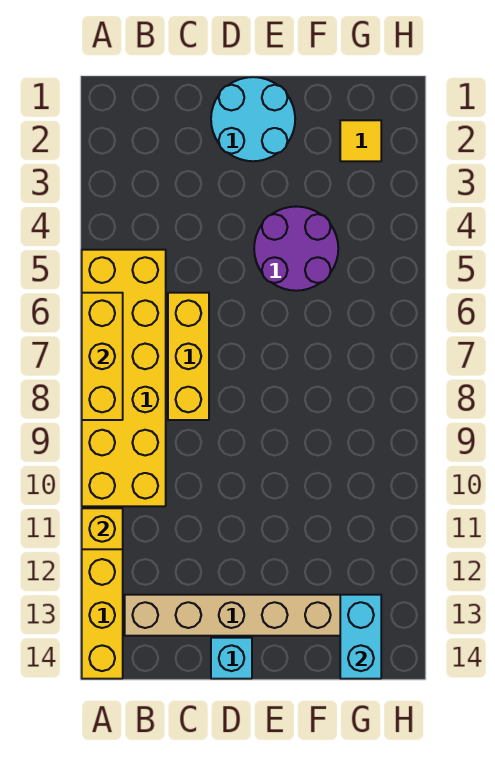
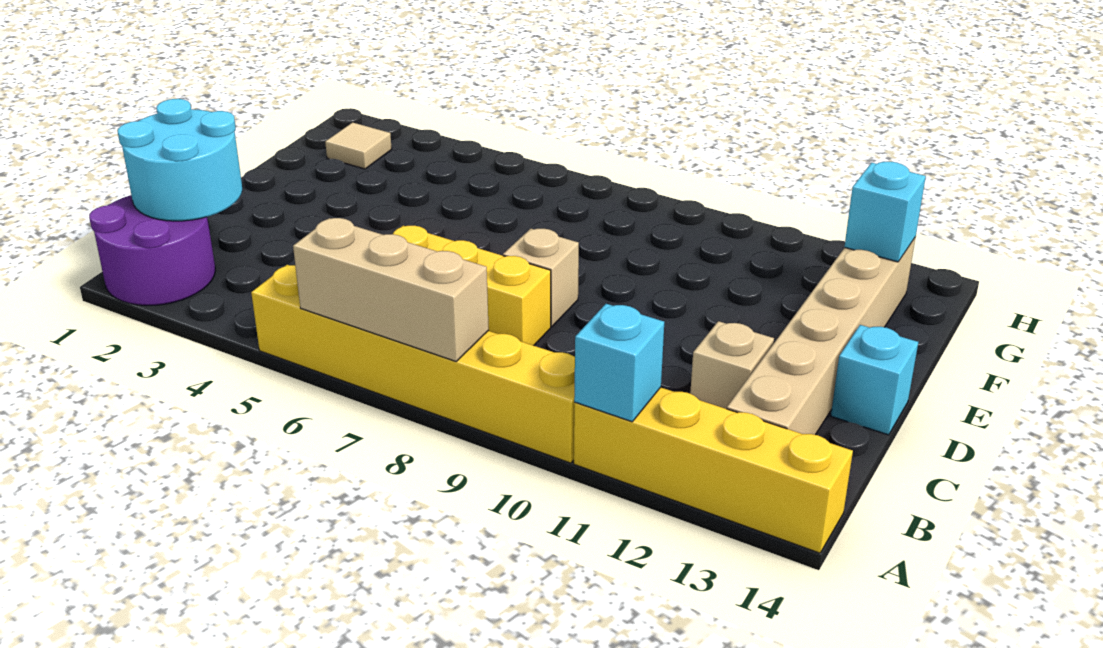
yellow 2x6 brick [82,250,166,506] -> yellow 1x6 brick [251,265,575,463]
yellow 1x3 brick [82,293,123,420] -> tan 1x3 brick [293,218,489,361]
yellow 1x1 brick [82,508,123,549] -> cyan 1x1 brick [574,304,664,422]
none -> tan 1x1 brick [690,321,774,409]
cyan 2x2 round brick [211,77,295,161] -> cyan 2x2 round brick moved to [118,99,242,221]
none -> tan 1x1 brick [503,229,579,327]
purple 2x2 round brick [254,207,338,291] -> purple 2x2 round brick moved to [89,195,215,306]
yellow 1x1 tile [340,120,381,161] -> tan 1x1 tile [325,122,392,169]
cyan 1x2 brick [340,595,381,679] -> cyan 1x1 brick [844,162,926,262]

